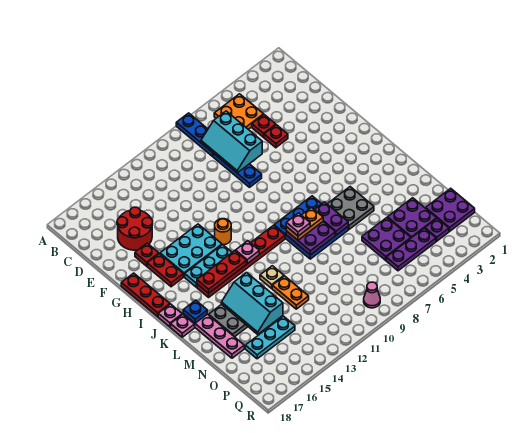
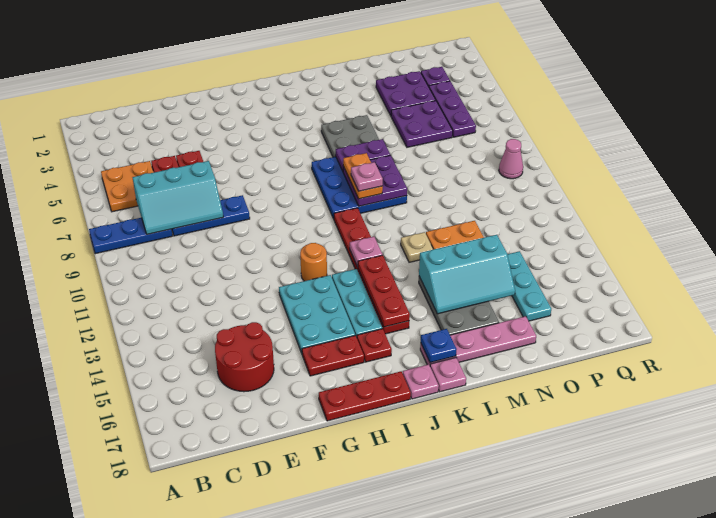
red 1x1 plate [135,243,159,266] -> red 1x1 plate moved to [357,329,392,362]
purple 2x2 plate [426,188,475,231] -> none

